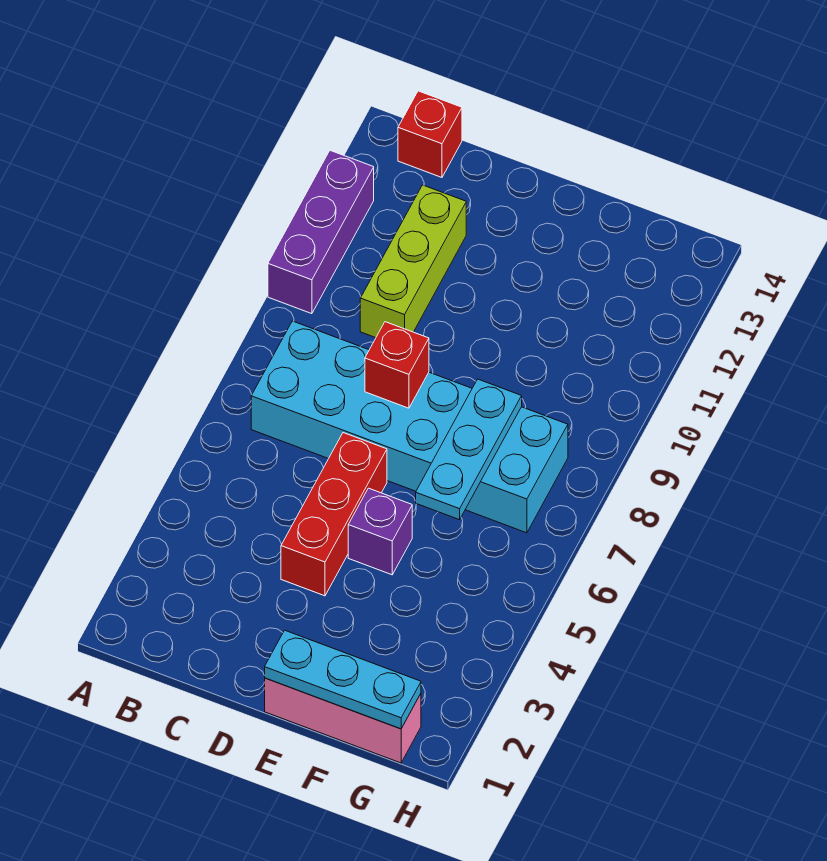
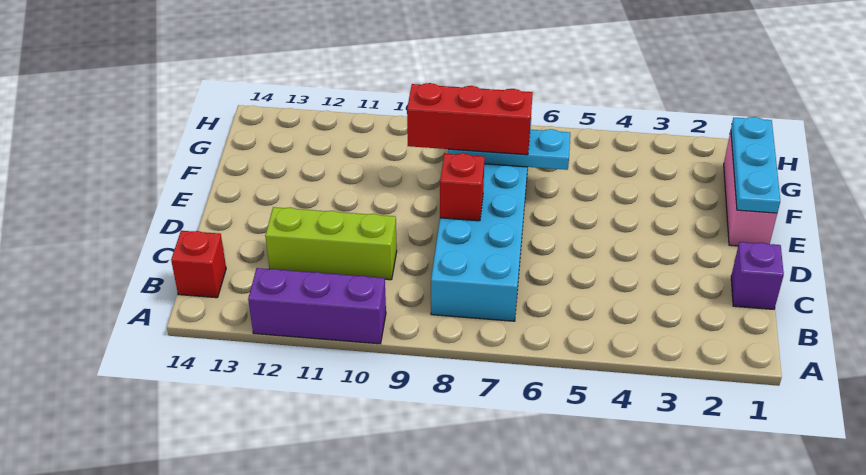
red 1x3 brick [281,433,387,596] -> red 1x3 brick moved to [407,83,533,155]
purple 1x1 brick [348,488,412,575] -> purple 1x1 brick moved to [731,242,784,309]

